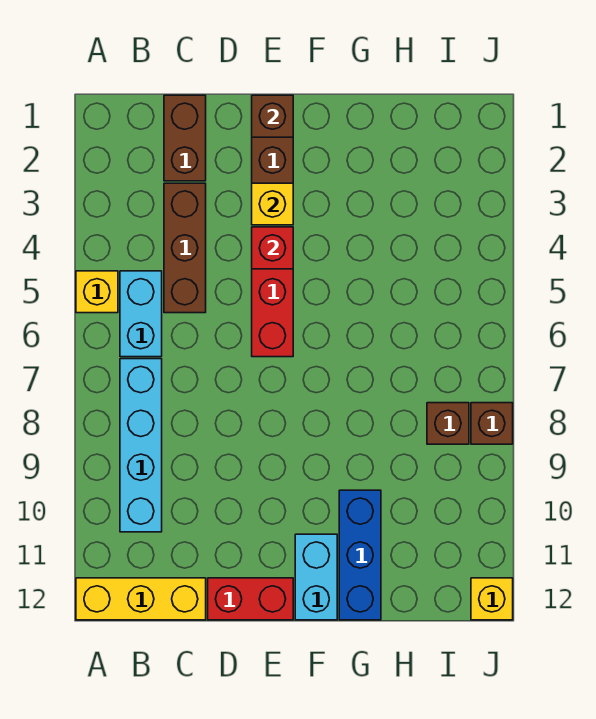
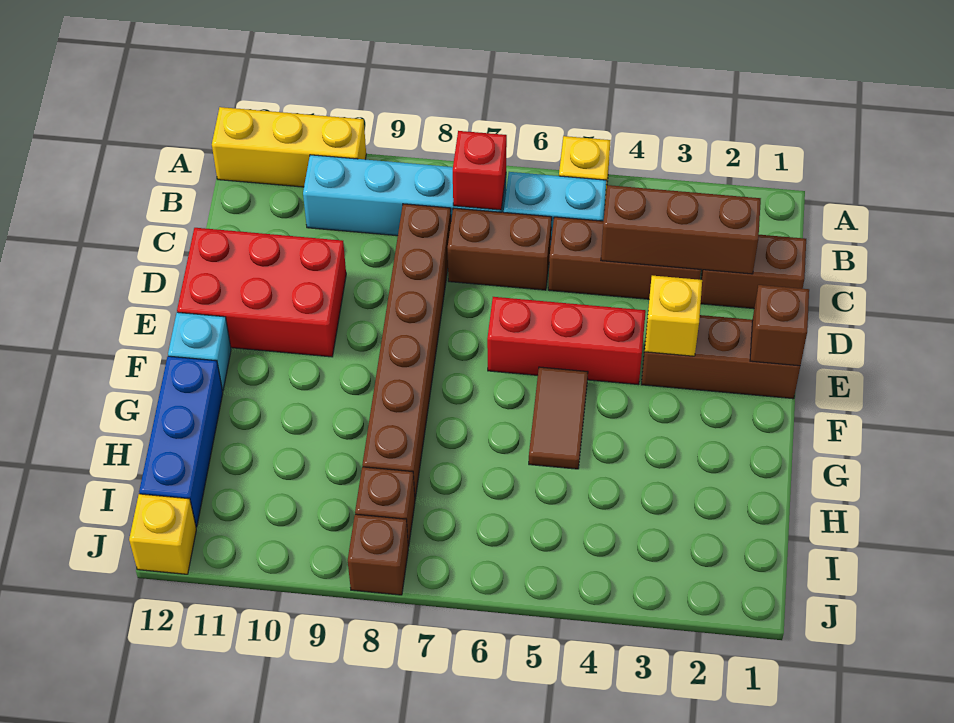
yellow 1x3 brick [76,578,206,620] -> yellow 1x3 brick turned to [212,107,366,187]
none -> brown 1x3 brick [601,185,761,274]
none -> brown 1x2 brick [448,208,552,290]
none -> brown 1x6 brick [362,204,451,499]
red 1x2 brick [208,578,293,620] -> red 2x3 brick [177,228,346,357]
red 1x1 brick [252,227,293,269] -> red 1x1 brick moved to [453,131,507,210]
none -> brown 1x2 tile [529,367,588,469]
cyan 1x2 brick [295,534,337,620] -> cyan 1x1 brick [168,312,231,391]
blue 1x3 brick [339,490,381,620] -> blue 1x3 brick turned to [139,356,223,527]

